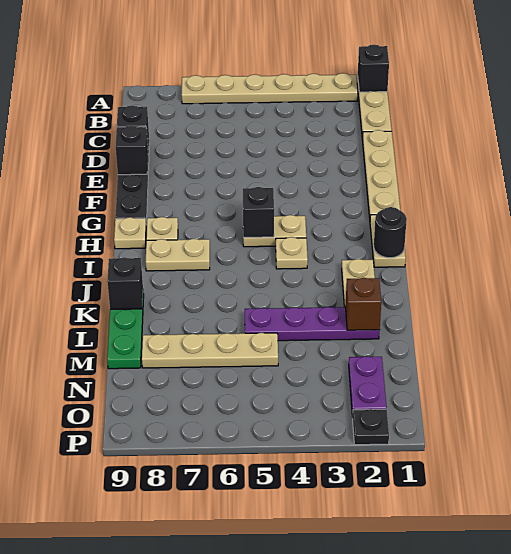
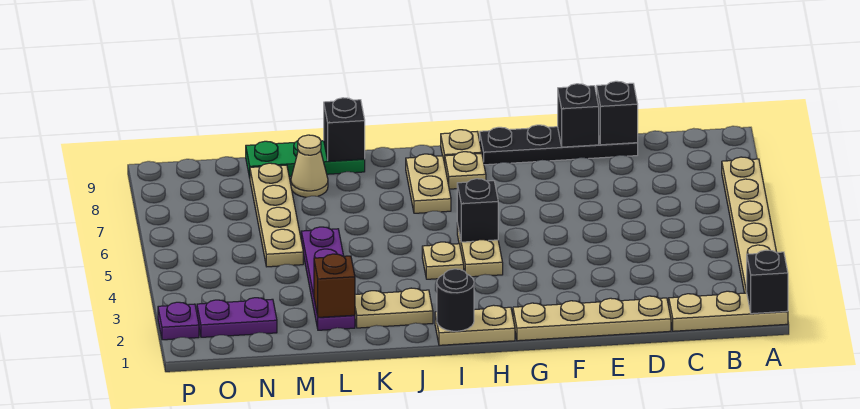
none -> tan 1x1 cone [291,135,328,197]
black 1x1 plate [352,409,389,445] -> purple 1x1 plate [158,302,199,340]

